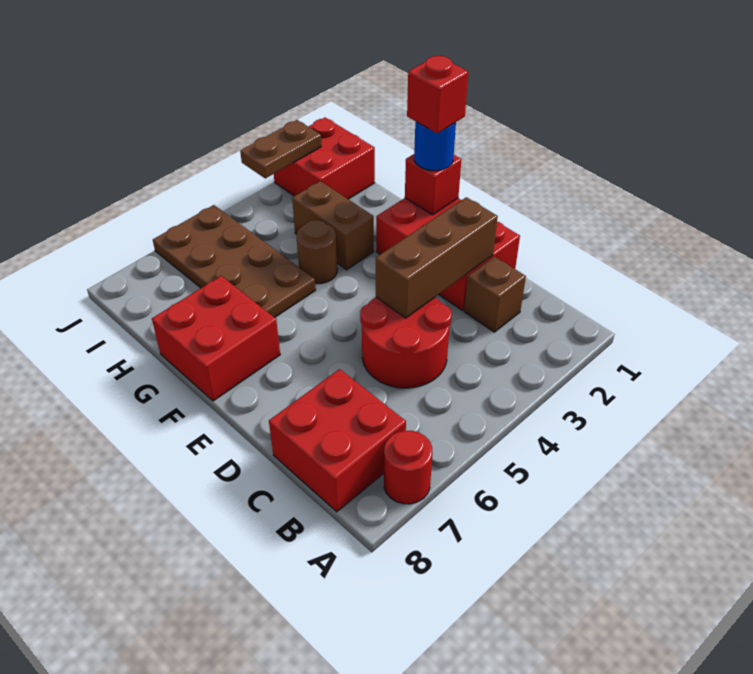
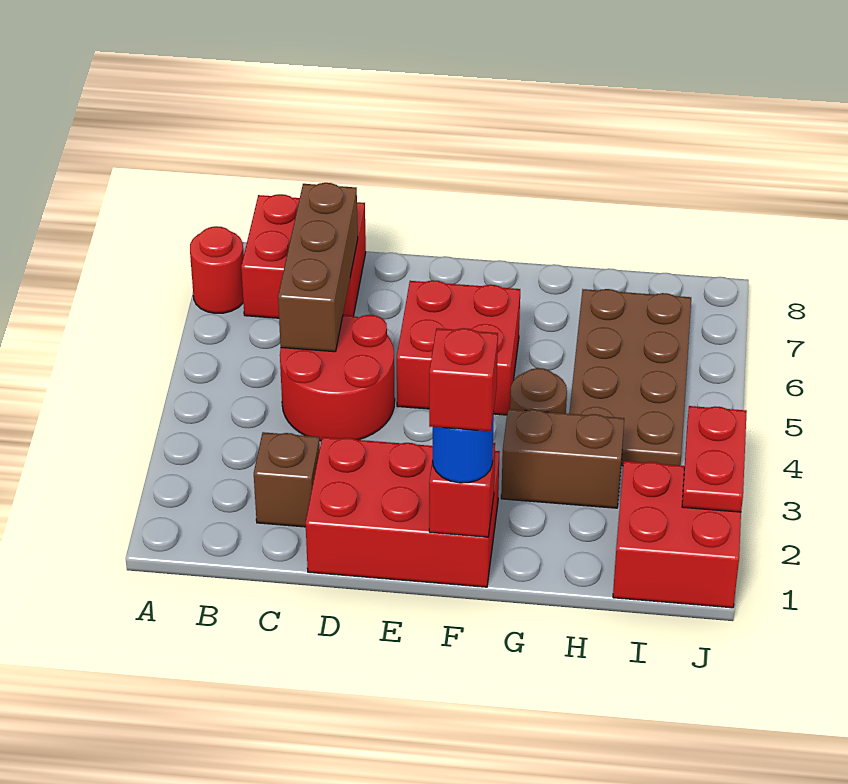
brown 1x3 brick [376,197,498,318] -> brown 1x3 brick moved to [278,183,358,352]
red 2x2 brick [152,276,280,401] -> red 2x2 brick moved to [397,280,520,415]
brown 2x4 plate [153,205,316,318] -> brown 2x4 plate turned to [569,289,691,466]
brown 1x2 plate [240,120,321,178] -> red 1x2 plate [682,406,747,512]

